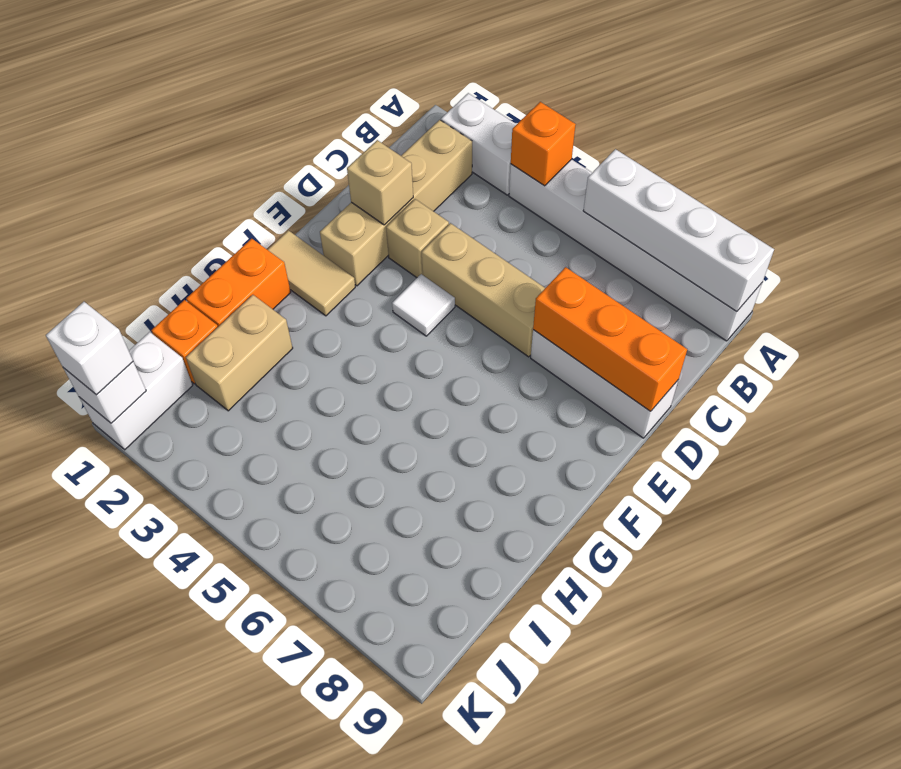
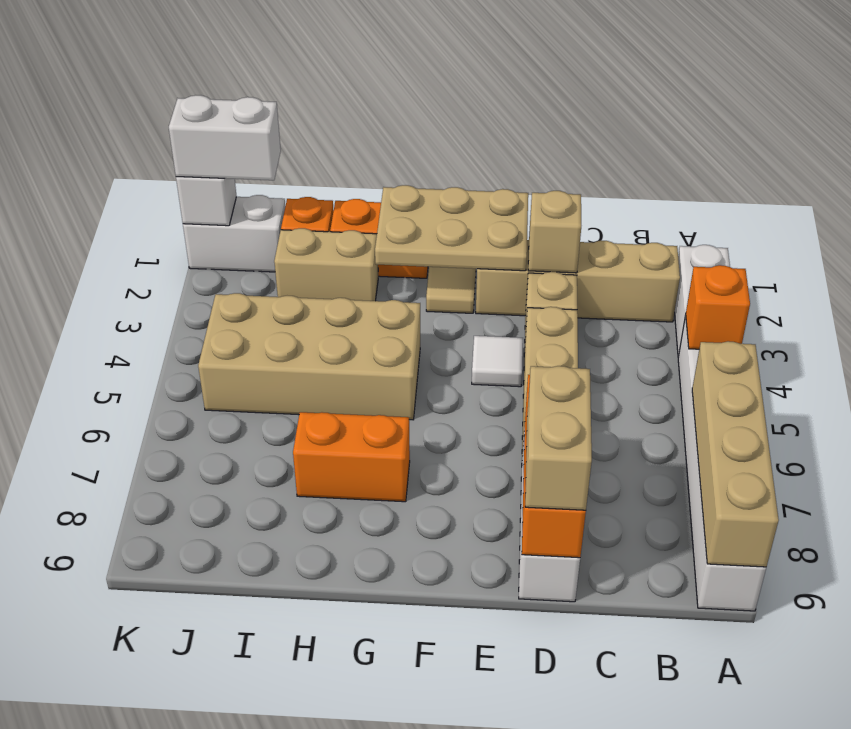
white 1x4 brick [583,149,774,311] -> tan 1x4 brick [692,341,779,567]
none -> tan 1x2 brick [525,366,592,510]
none -> tan 2x3 plate [375,185,528,271]
none -> tan 2x4 brick [198,293,420,420]
none -> orange 1x2 brick [293,412,410,502]
white 1x1 brick [46,302,133,395] -> white 1x2 brick [169,95,281,180]

